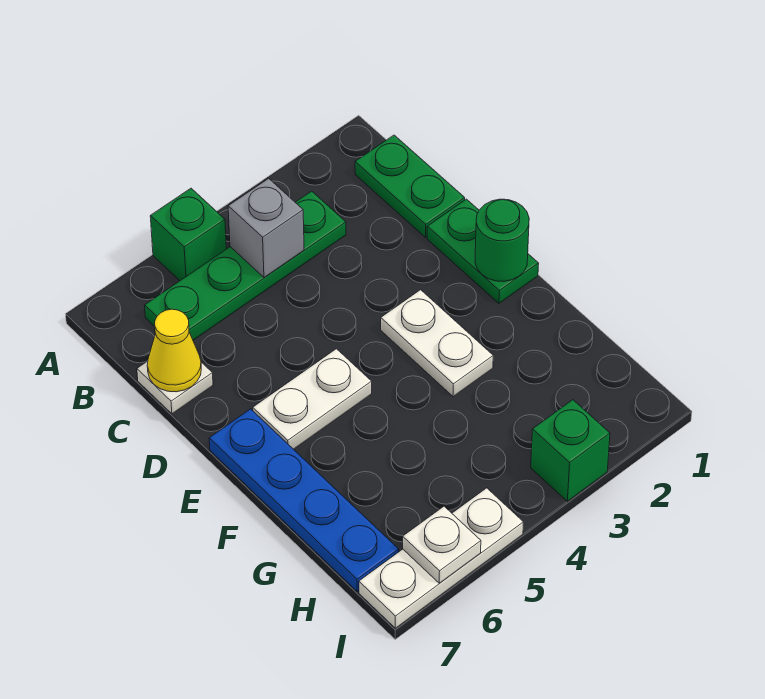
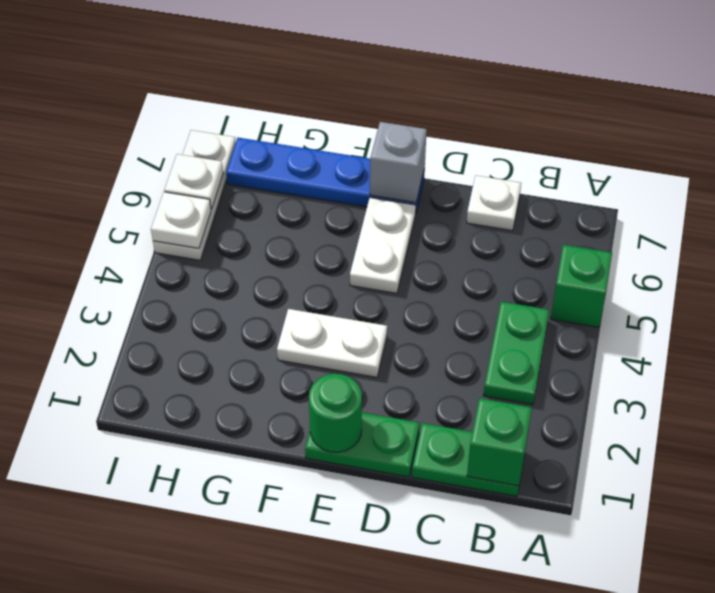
green 1x4 plate [145,191,346,340] -> green 1x2 plate [483,302,549,405]
grey 1x1 brick [228,178,304,278] -> grey 1x1 brick moved to [370,122,427,203]
yellow 1x1 cone [147,309,201,392] -> none
green 1x1 brick [531,400,610,501] -> green 1x1 brick moved to [467,398,532,486]
none -> white 1x1 plate [151,192,211,248]

